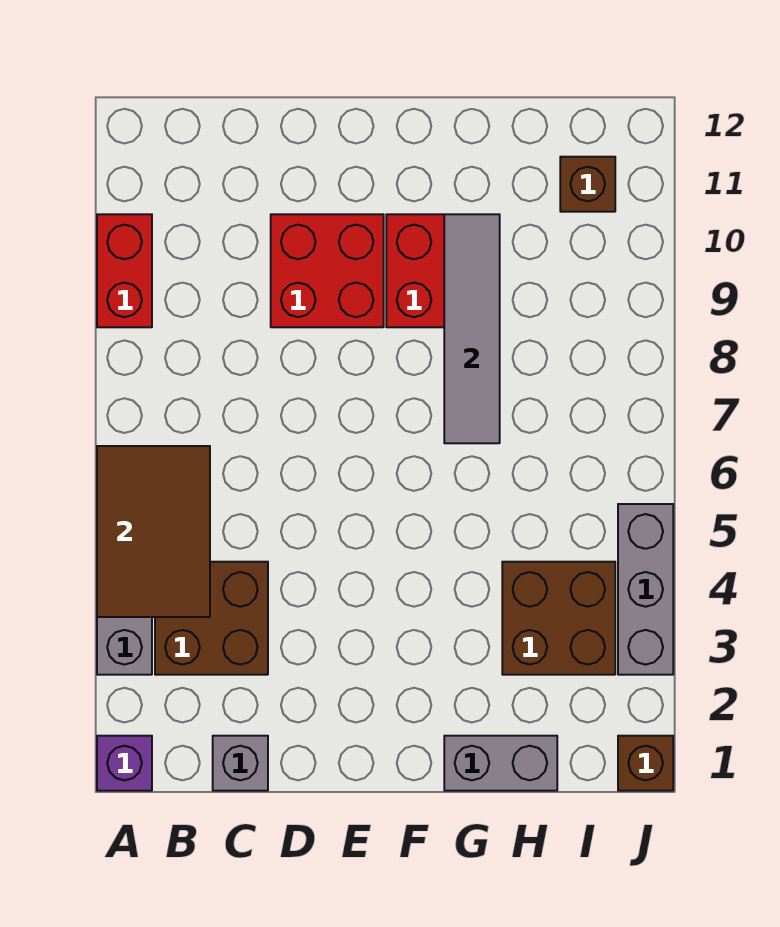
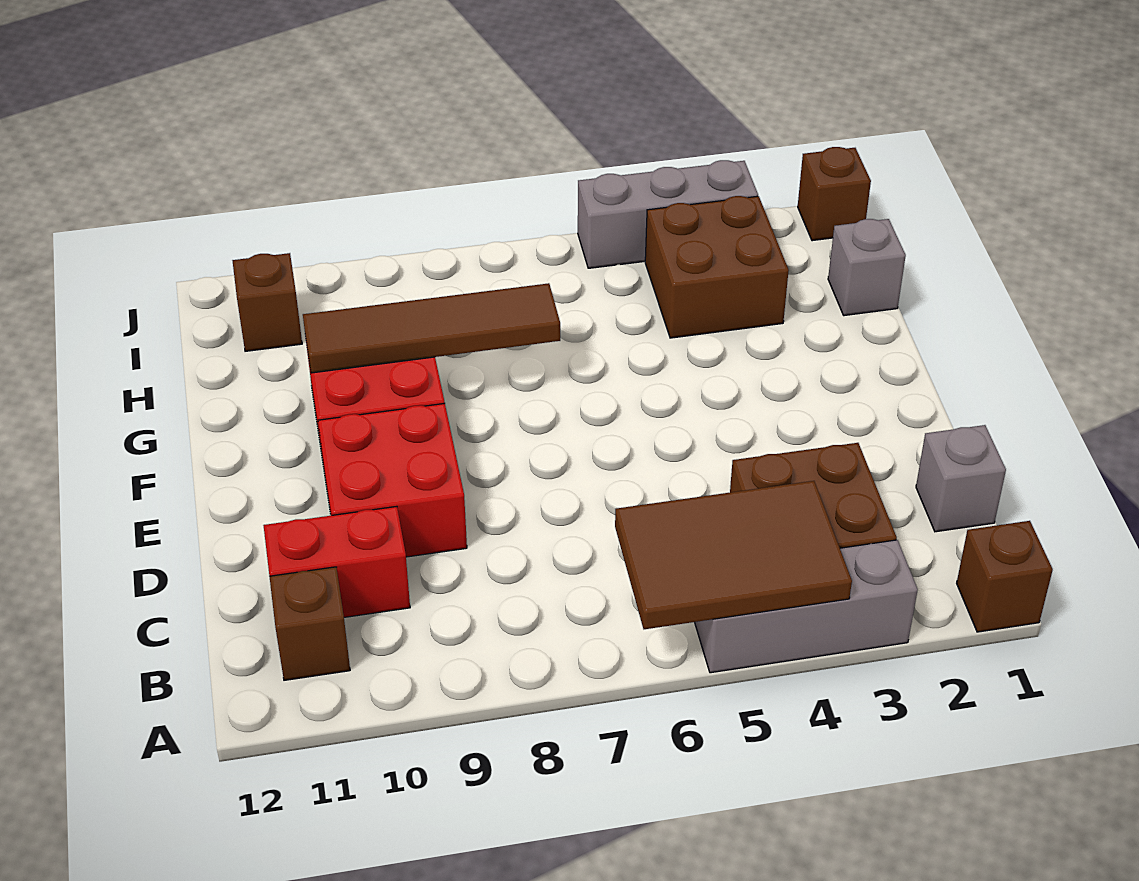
purple 1x1 brick [97,736,152,791] -> brown 1x1 brick [957,521,1053,632]
red 1x2 brick [97,214,152,327] -> red 1x2 brick moved to [263,507,410,617]
none -> brown 1x1 brick [270,567,350,680]
grey 1x2 brick [444,736,557,791] -> grey 1x1 brick [828,219,906,316]
grey 1x4 tile [444,214,500,443] -> brown 1x4 tile [303,283,560,373]

